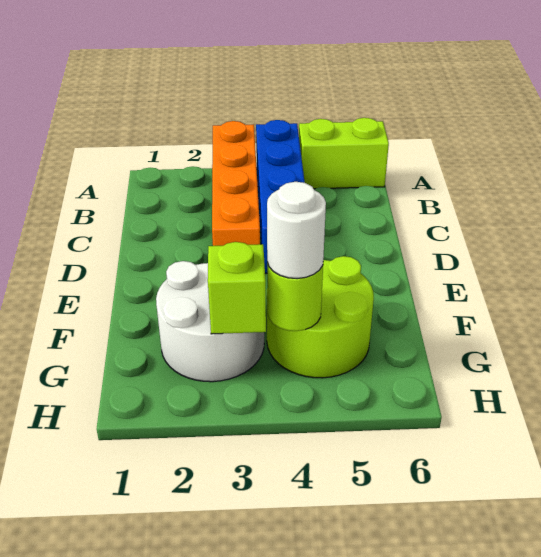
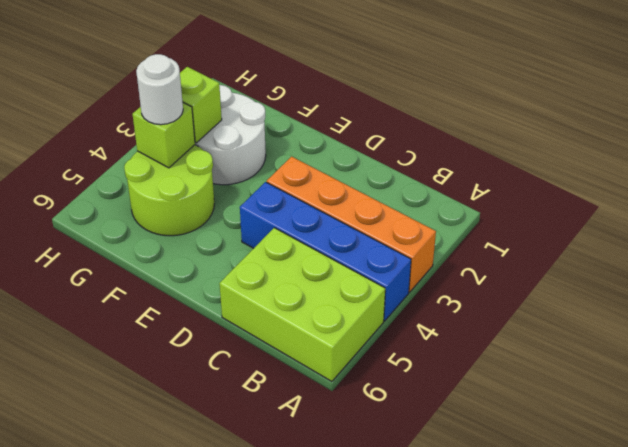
lime 1x2 brick [299,118,389,189] -> lime 2x3 brick [219,228,385,382]
lime 1x1 round brick [267,263,323,331] -> lime 1x1 brick [133,103,195,168]

